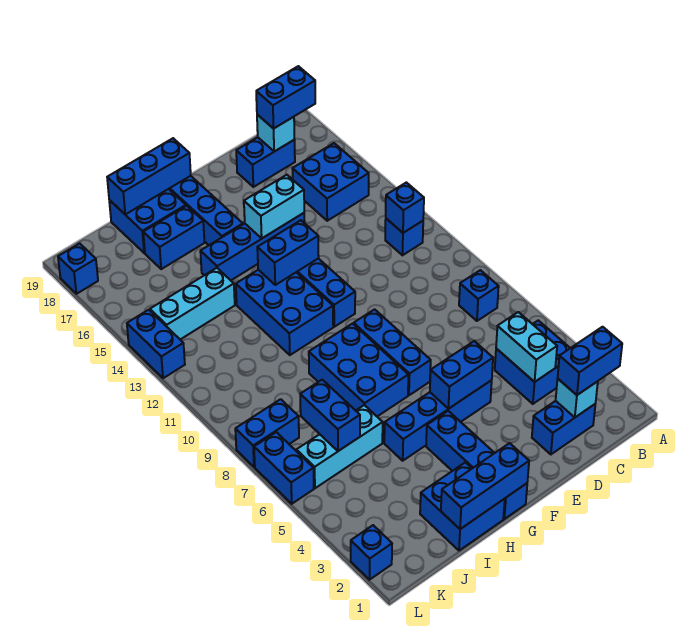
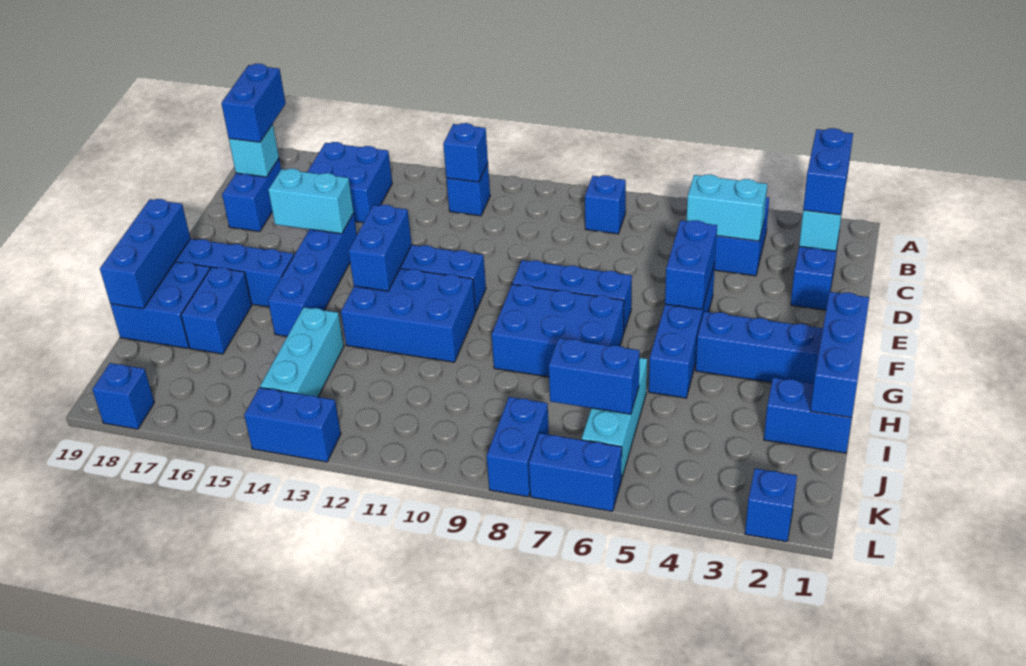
cyan 1x2 brick [244,175,304,239] -> cyan 1x2 brick turned to [268,169,354,234]
blue 2x2 brick [420,462,505,551] -> blue 1x2 brick [764,378,852,453]

